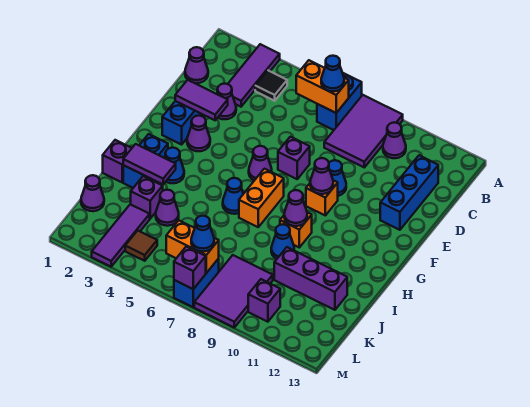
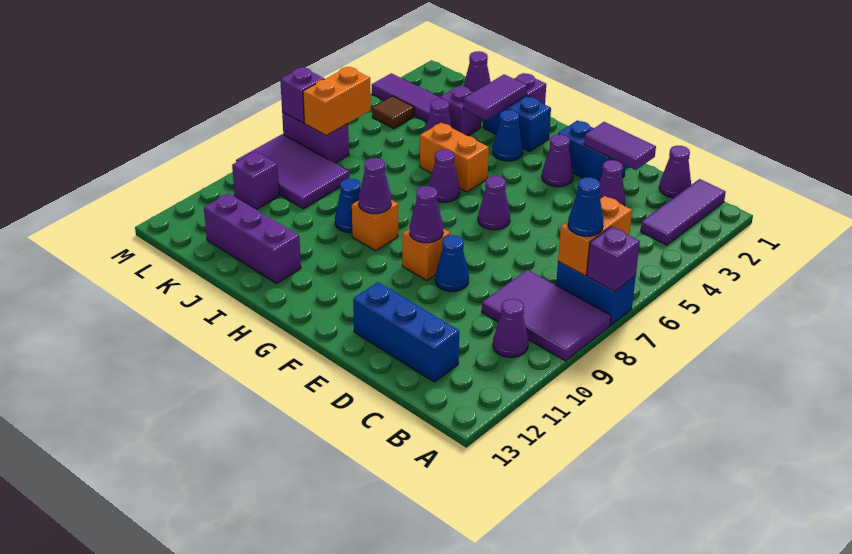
purple 1x3 tile [228,44,280,107] -> purple 1x3 tile turned to [641,179,726,245]
black 1x1 tile [255,70,287,101] -> none
purple 1x2 tile [175,80,228,120] -> purple 1x2 tile turned to [584,122,656,170]
purple 1x1 brick [278,137,310,179] -> purple 1x1 brick moved to [587,227,640,292]
orange 1x2 brick [239,169,284,227] -> orange 1x2 brick moved to [420,123,489,192]
blue 1x1 cone [223,178,243,214] -> purple 1x1 cone [429,150,460,202]
purple 1x3 brick [274,247,347,310] -> purple 1x3 brick turned to [204,193,301,283]
blue 1x2 brick [174,259,219,307] -> purple 1x2 brick [282,112,349,163]
blue 1x1 cone [191,216,214,252] -> none

